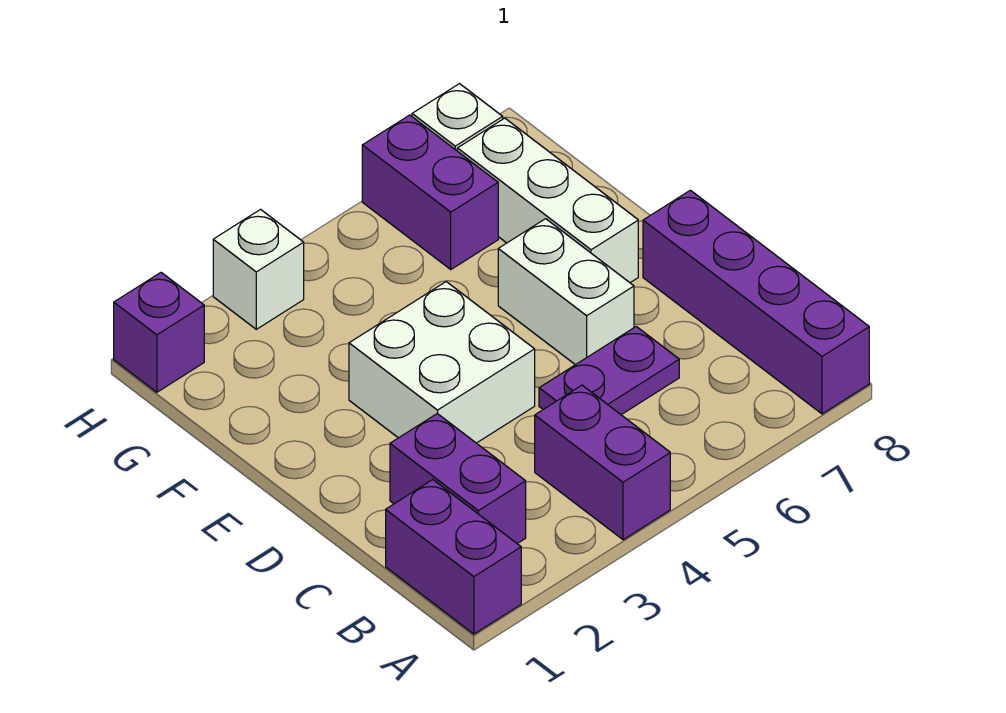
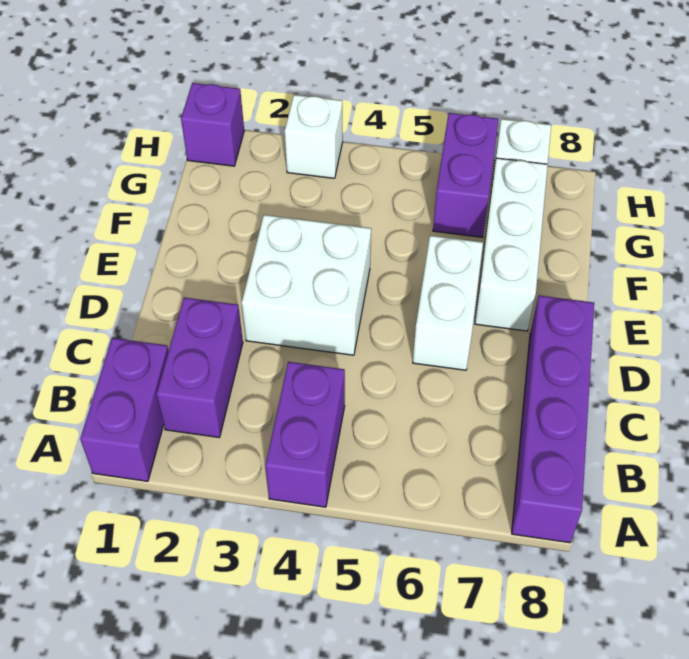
purple 1x2 plate [539,327,679,415] -> none

